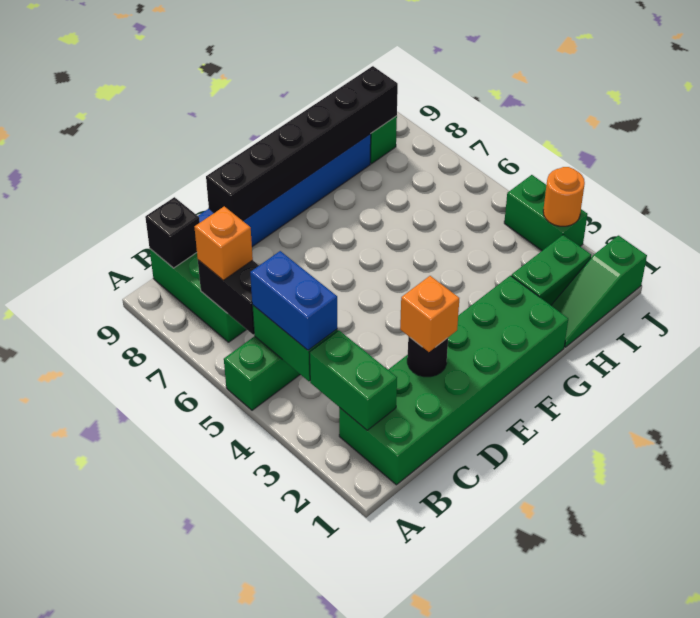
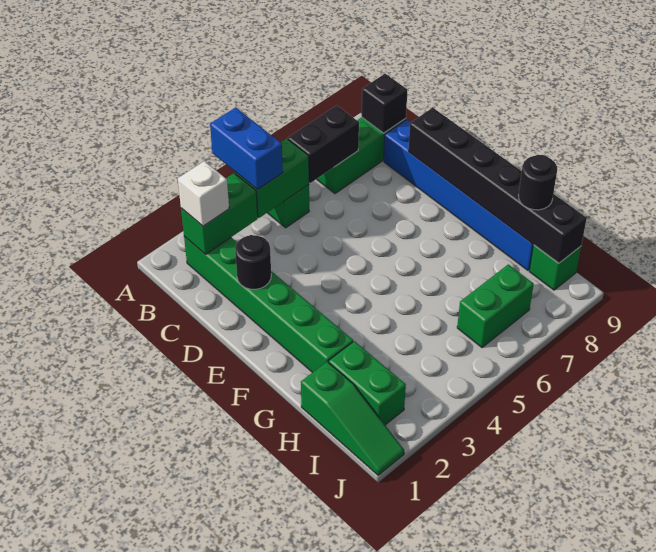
green 2x6 brick [339,276,568,485] -> green 1x6 brick [184,236,353,373]
none -> white 1x1 brick [178,161,229,226]
blue 1x2 brick [250,251,337,350] -> blue 1x2 brick turned to [210,108,283,190]
orange 1x1 brick [194,206,253,280] -> none
orange 1x1 brick [400,276,459,352] -> none
green 1x3 slope [551,236,647,347] -> green 1x3 slope turned to [301,362,404,475]
none -> black 1x1 round brick [518,155,557,210]
green 1x2 brick [504,175,588,251] -> green 1x2 brick moved to [457,264,534,348]
orange 1x1 round brick [543,167,585,226] -> none

